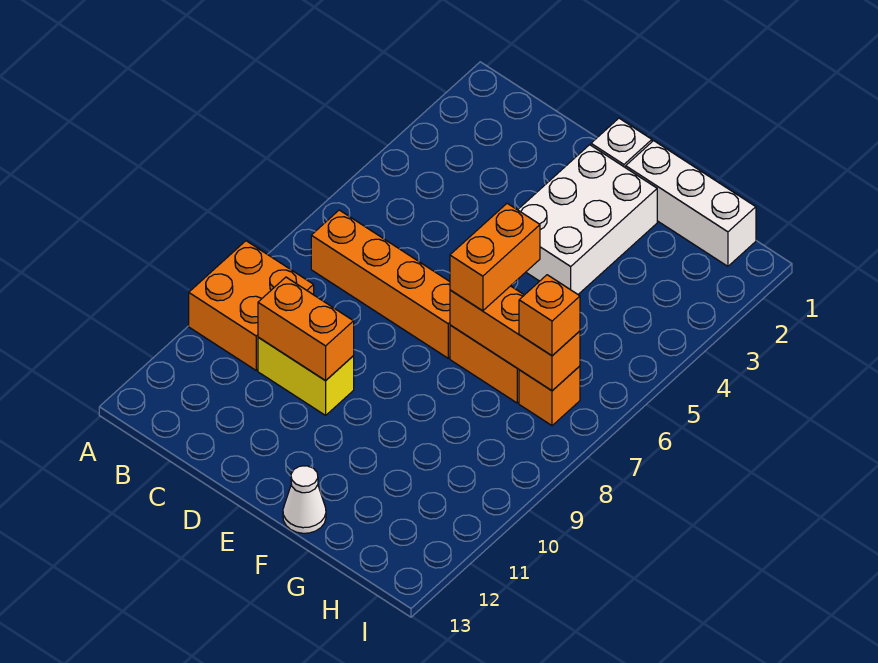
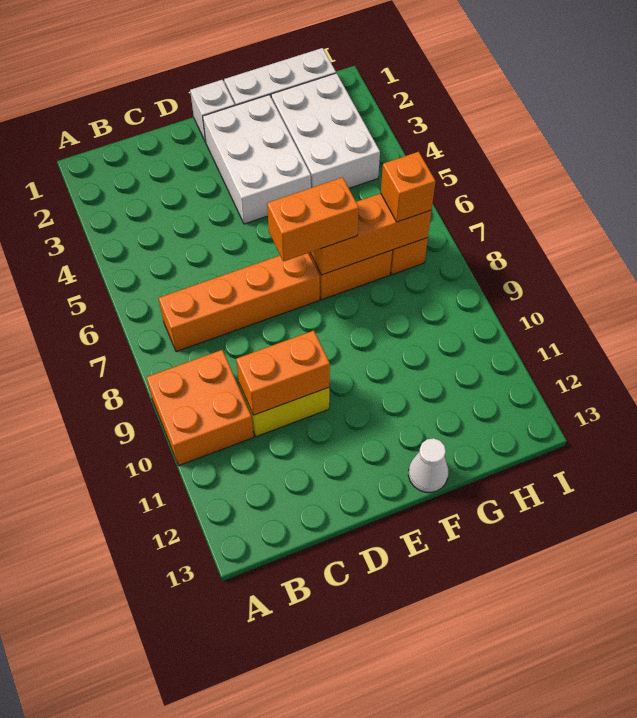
orange 1x2 brick [450,203,540,311] -> orange 1x2 brick turned to [267,177,359,261]
none -> white 2x3 brick [271,73,380,188]

